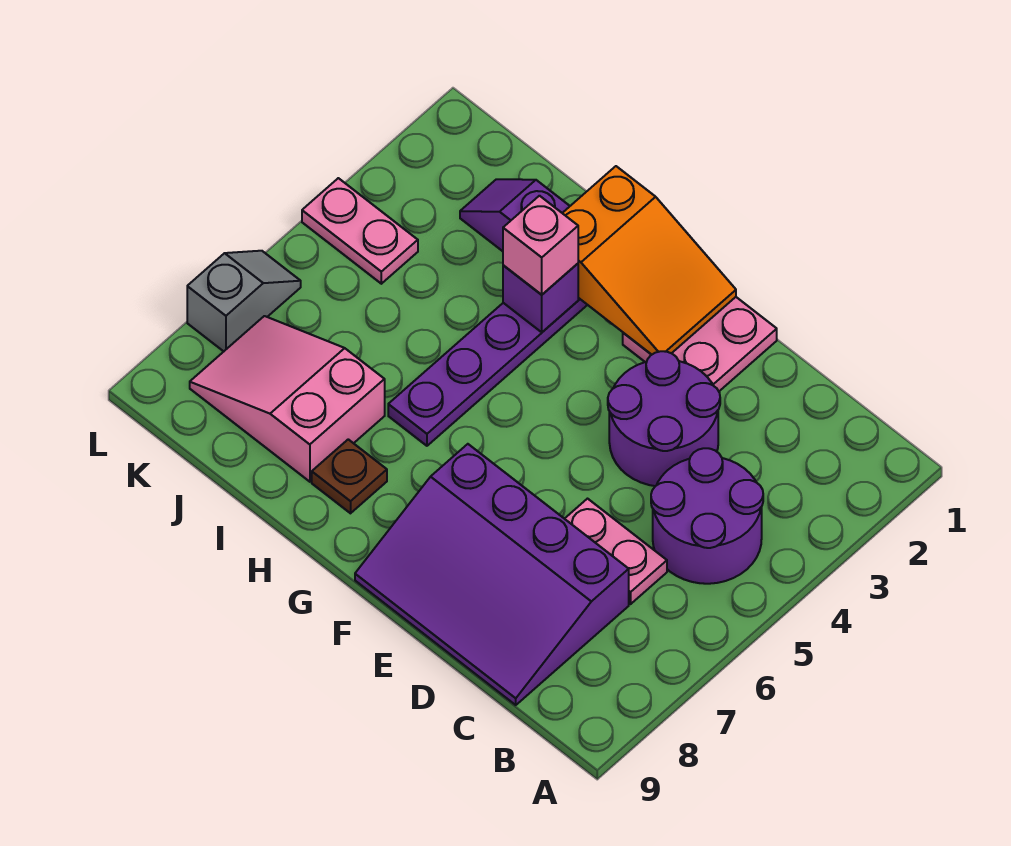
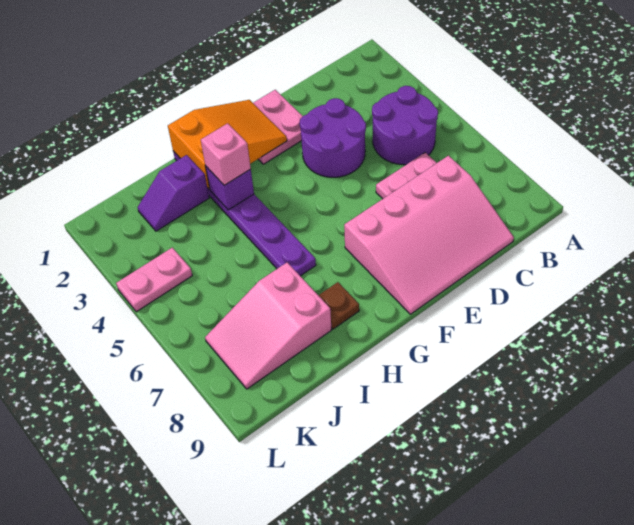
purple 3x4 slope [355,444,629,705] -> pink 3x4 slope [344,156,514,314]
grey 1x2 slope [187,251,301,351] -> none

